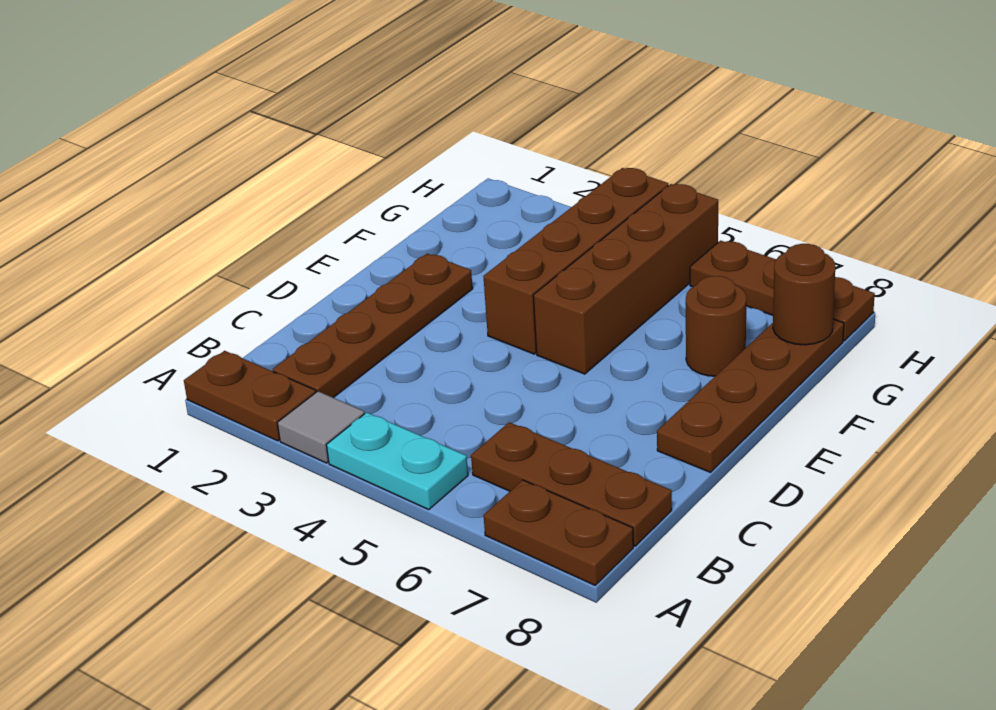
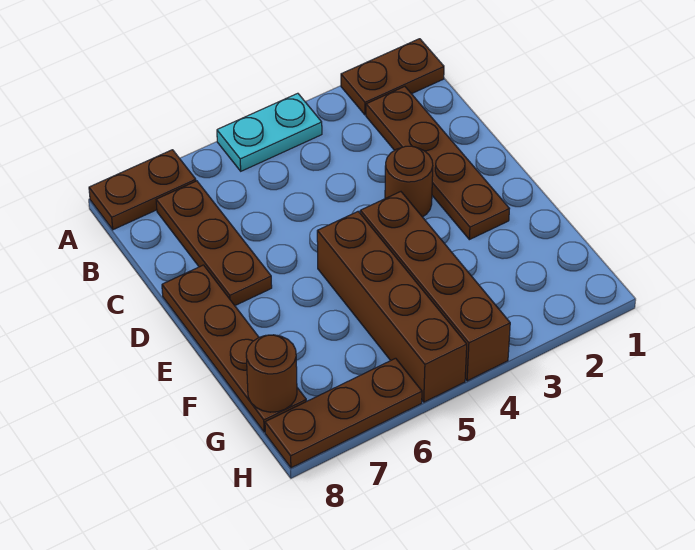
grey 1x1 tile [277,391,365,463] -> none
brown 1x3 plate [471,422,672,546] -> brown 1x3 plate turned to [156,181,272,305]
brown 1x1 round brick [686,276,746,376] -> brown 1x1 round brick moved to [385,146,433,217]

